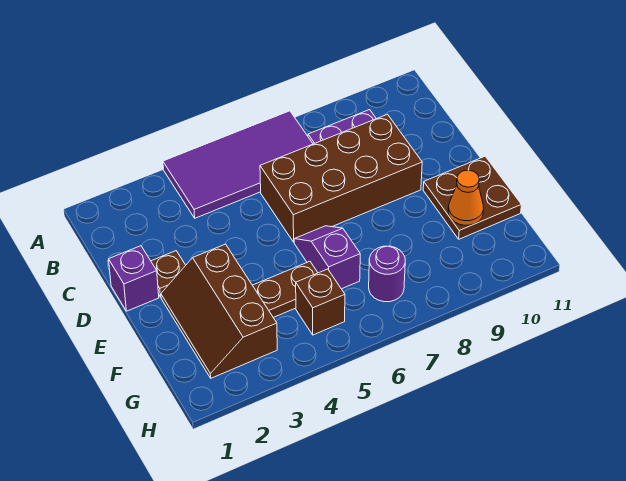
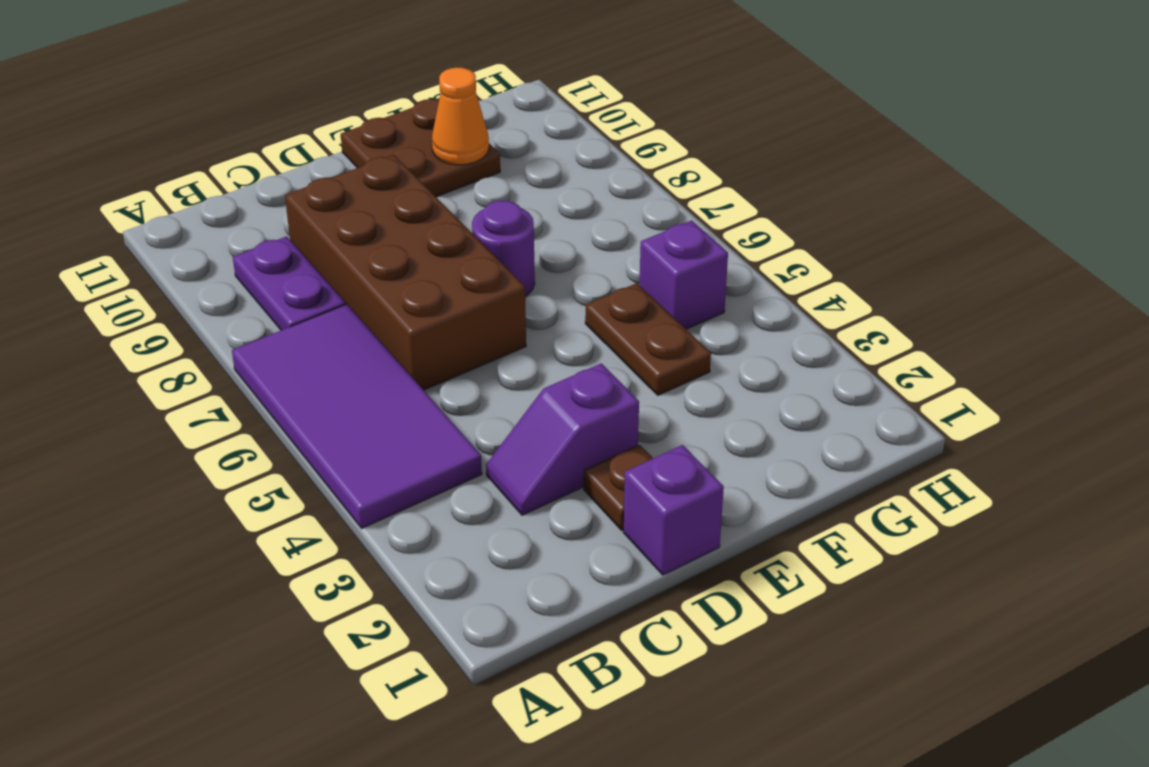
brown 2x3 slope [161,244,277,378] -> none
purple 1x2 slope [294,226,360,289] -> purple 1x2 slope moved to [486,363,639,515]
brown 1x1 brick [296,269,345,335] -> purple 1x1 brick [639,221,728,329]
purple 1x1 round brick [369,246,405,302] -> purple 1x1 round brick moved to [472,201,535,296]

